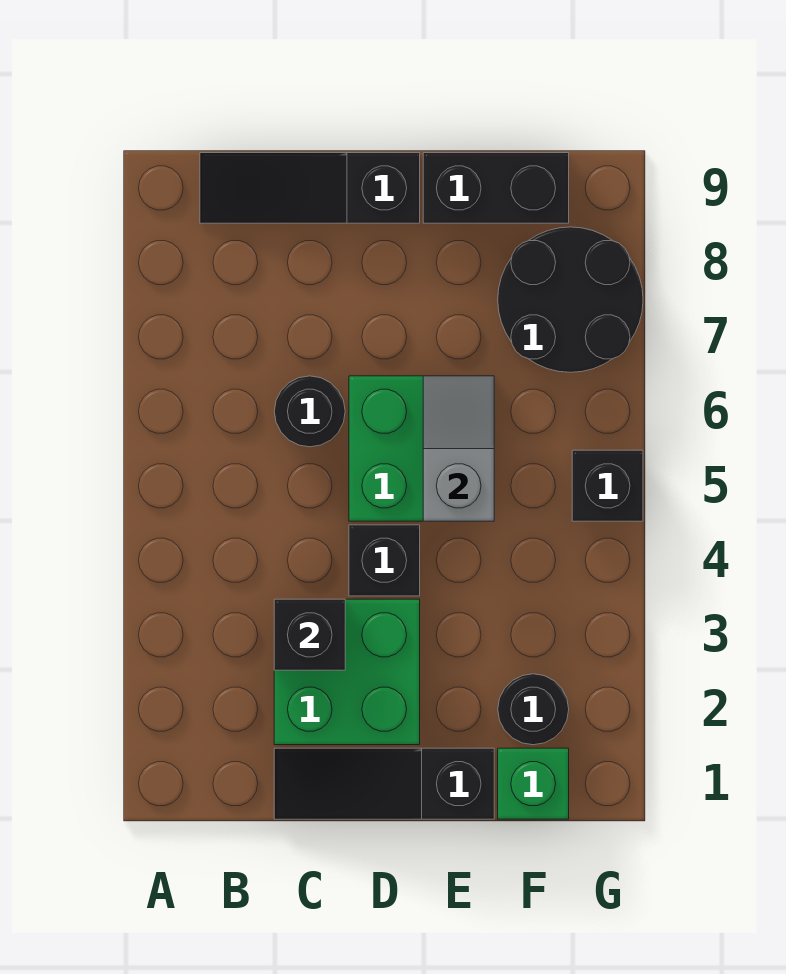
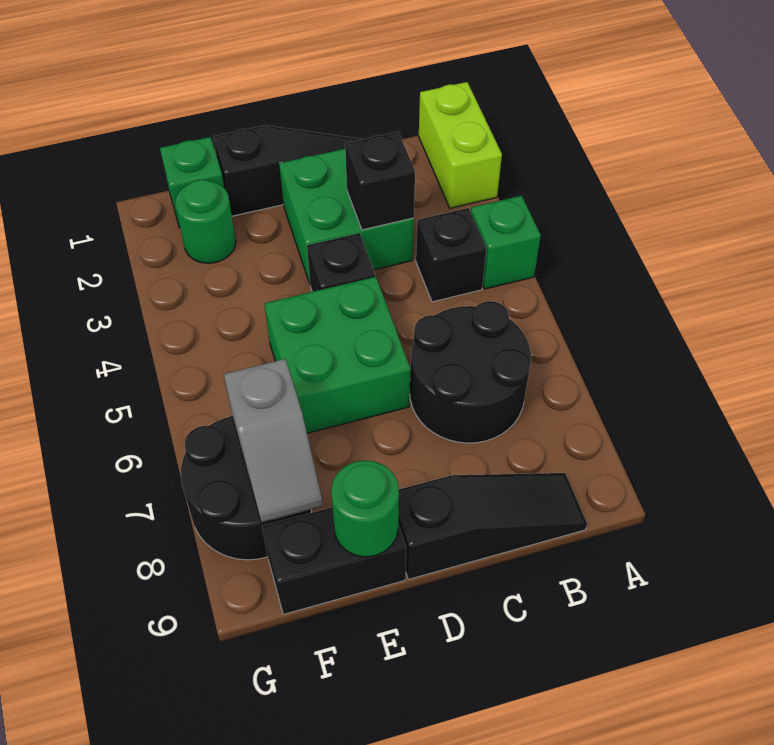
none -> lime 1x2 brick [419,82,502,208]
none -> green 1x1 brick [471,196,541,289]
black 1x1 round brick [274,376,345,447] -> black 2x2 round brick [410,301,531,443]
grey 1x2 slope [423,376,494,521] -> grey 1x2 slope moved to [224,359,323,523]
none -> green 1x1 round brick [331,460,399,557]
black 1x1 round brick [498,674,569,745] -> green 1x1 round brick [175,180,236,263]
black 1x1 brick [572,450,643,521] -> black 1x1 brick moved to [416,208,486,302]

